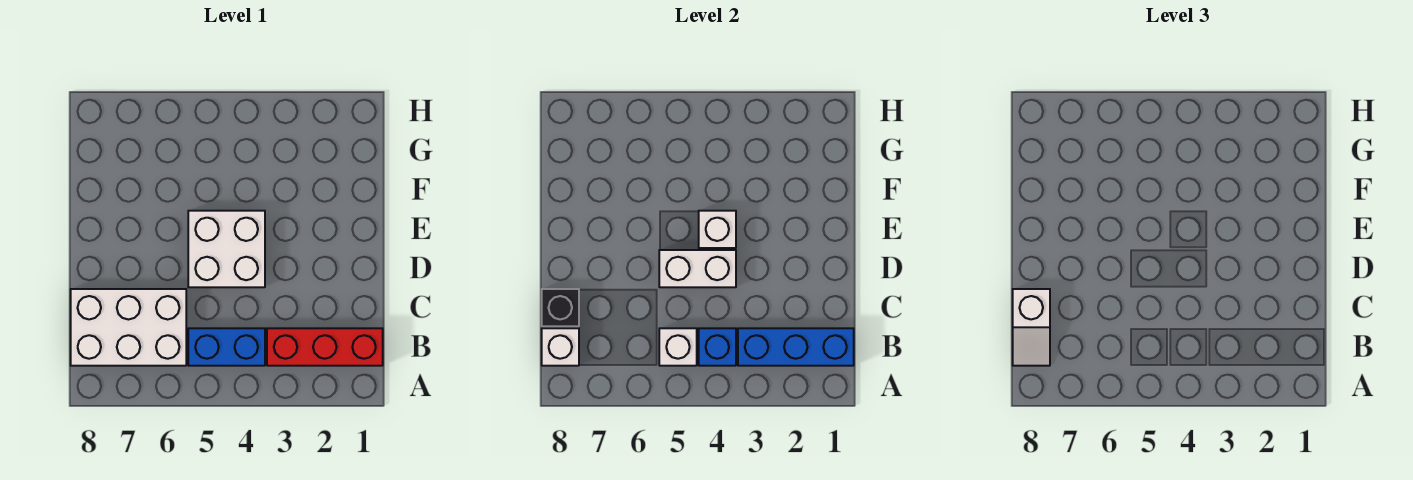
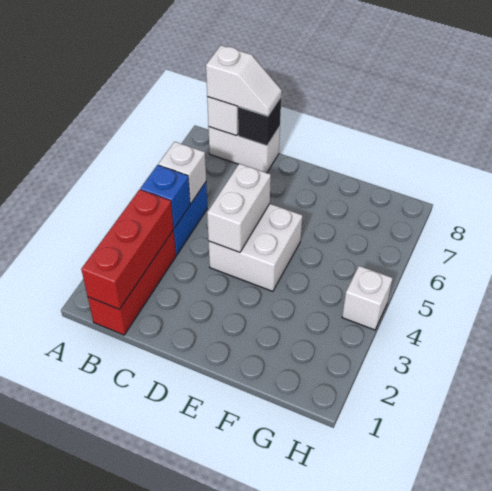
blue 1x3 brick [738,328,854,366] -> red 1x3 brick [81,190,174,310]
white 2x3 brick [71,289,186,366] -> white 1x2 brick [208,127,280,173]
white 1x2 slope [1013,289,1050,366] -> white 1x2 slope turned to [206,45,282,116]
white 1x1 brick [699,211,736,248] -> white 1x1 brick moved to [342,266,392,330]

